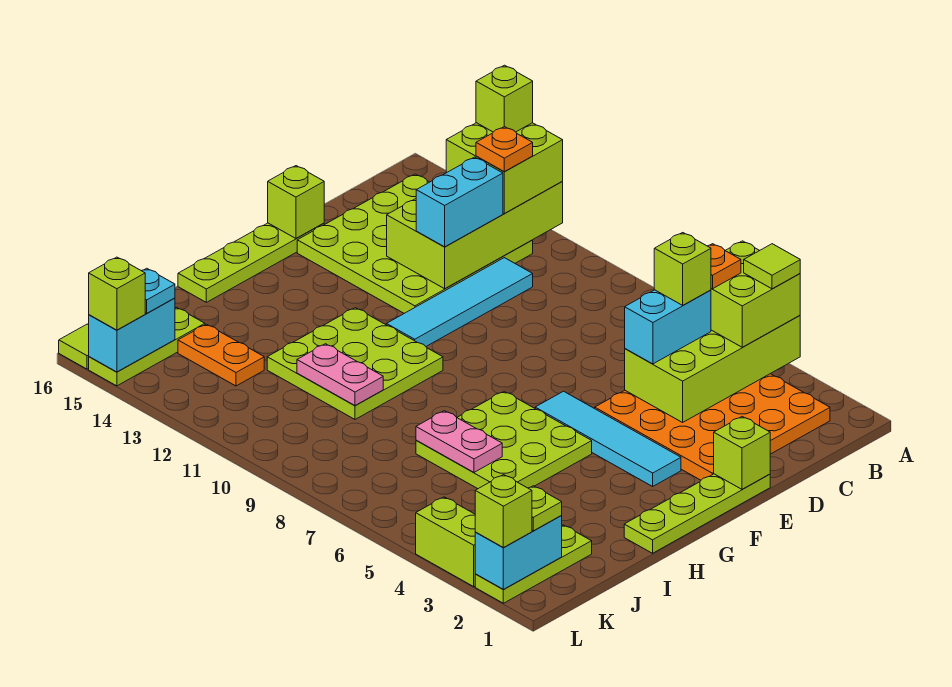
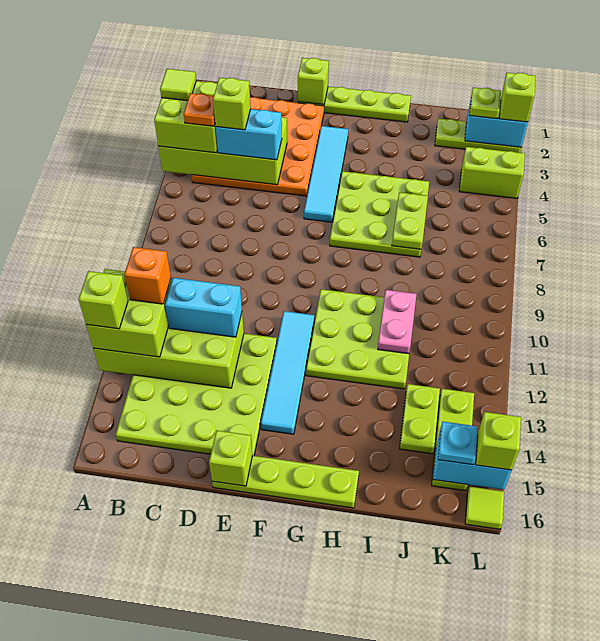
orange 1x1 plate [476,127,533,172] -> orange 1x1 brick [124,247,171,304]
cyan 1x4 tile [386,258,533,346] -> cyan 1x4 tile turned to [261,311,314,434]
pink 1x2 plate [416,411,502,472] -> lime 1x2 plate [392,192,428,249]
orange 1x2 plate [178,324,264,386] -> lime 1x2 plate [400,384,440,454]
lime 1x3 plate [89,308,205,386] -> lime 1x3 plate turned to [432,389,474,491]
lime 1x2 brick [416,497,475,586] -> lime 1x2 brick turned to [459,147,525,198]

